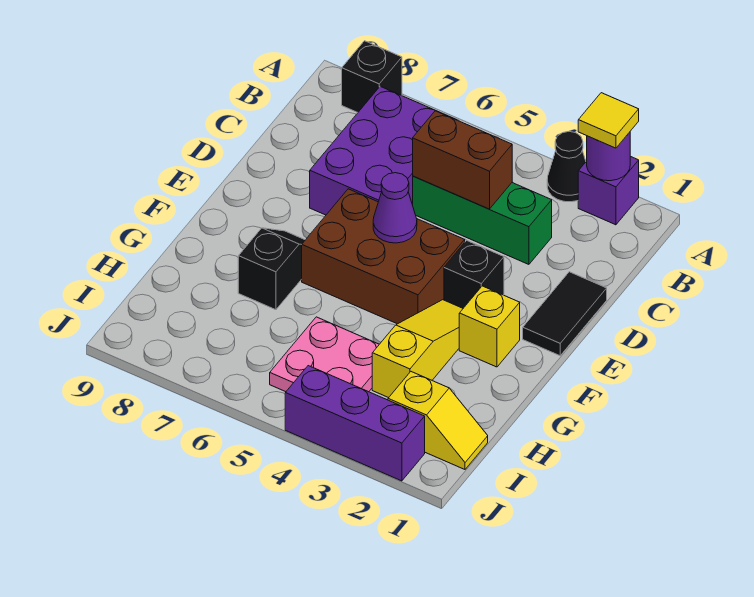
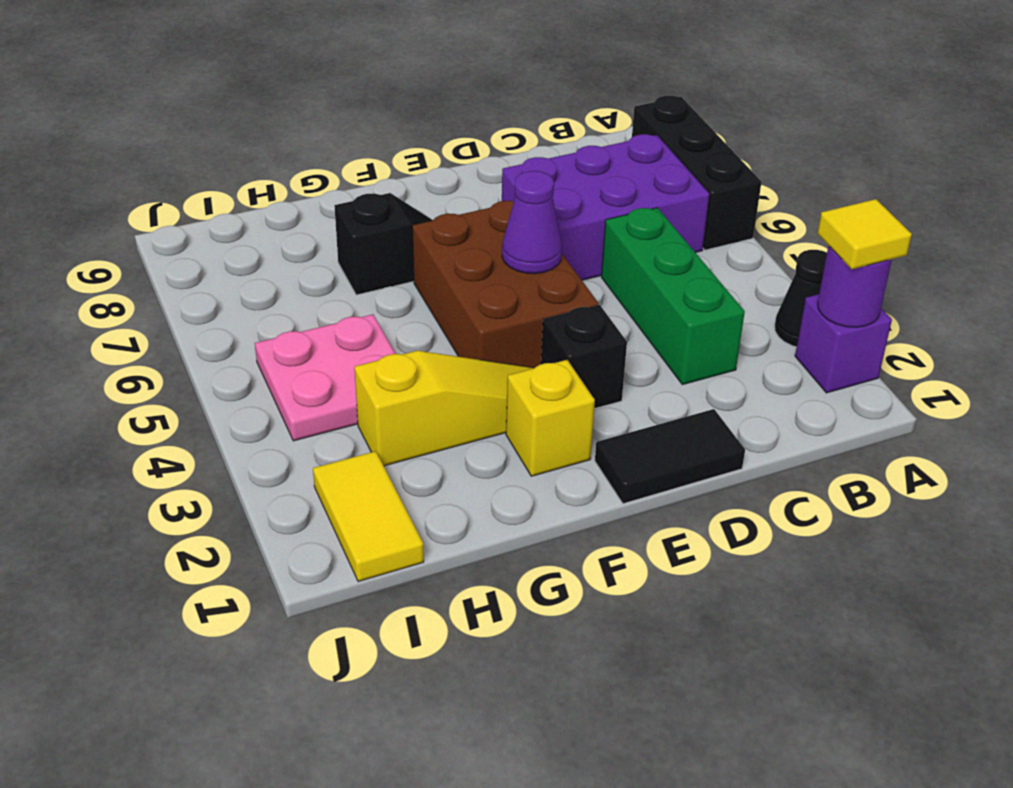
black 1x1 brick [342,41,402,112] -> black 1x3 brick [632,96,761,250]
brown 1x2 brick [413,111,512,209] -> none
yellow 1x2 slope [388,372,488,469] -> yellow 1x2 tile [313,451,424,582]
purple 1x3 brick [285,366,425,481] -> none

